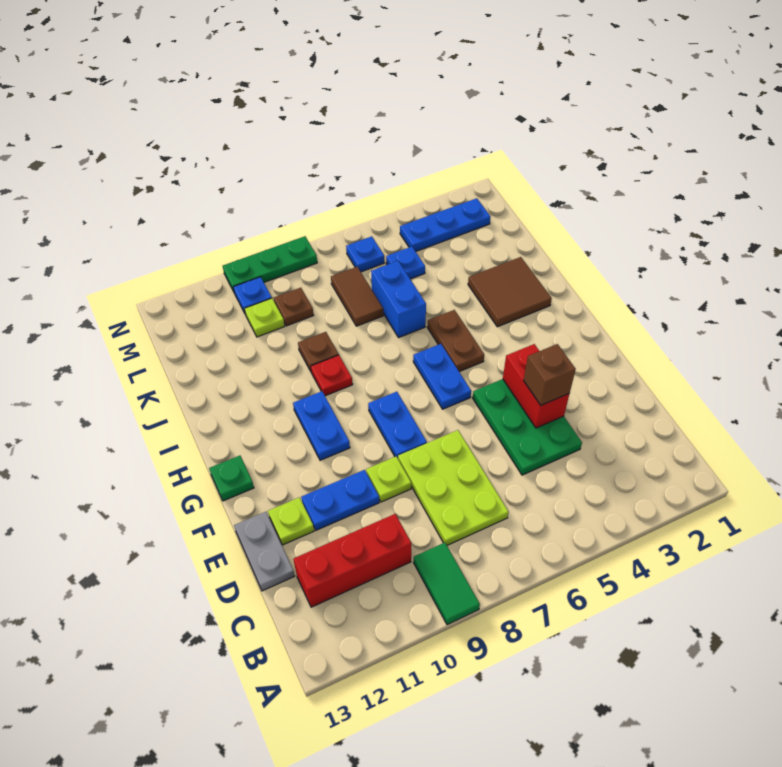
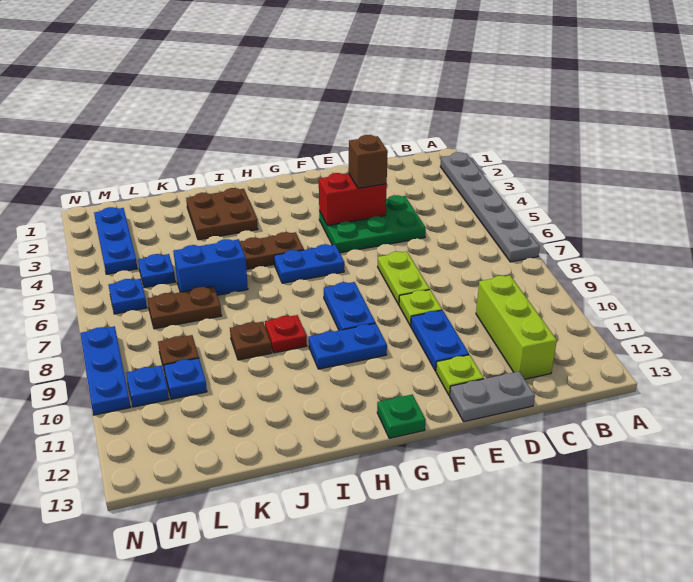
none -> grey 1x6 plate [440,152,540,262]
green 1x2 tile [414,543,480,625] -> none
lime 2x3 plate [398,430,509,545] -> lime 1x2 plate [378,252,430,305]
red 1x3 brick [293,514,411,607] -> lime 1x3 brick [476,275,557,379]
blue 1x2 plate [368,392,427,458] -> blue 1x2 plate turned to [324,282,375,330]
brown 2x2 tile [468,257,552,327] -> brown 2x2 plate [186,188,258,240]
brown 1x2 tile [331,267,383,326] -> brown 1x2 plate [148,286,222,329]
lime 1x1 plate [245,298,285,337] -> blue 1x1 plate [164,358,207,399]
green 1x3 plate [223,236,317,292] -> blue 1x3 plate [80,326,131,415]

